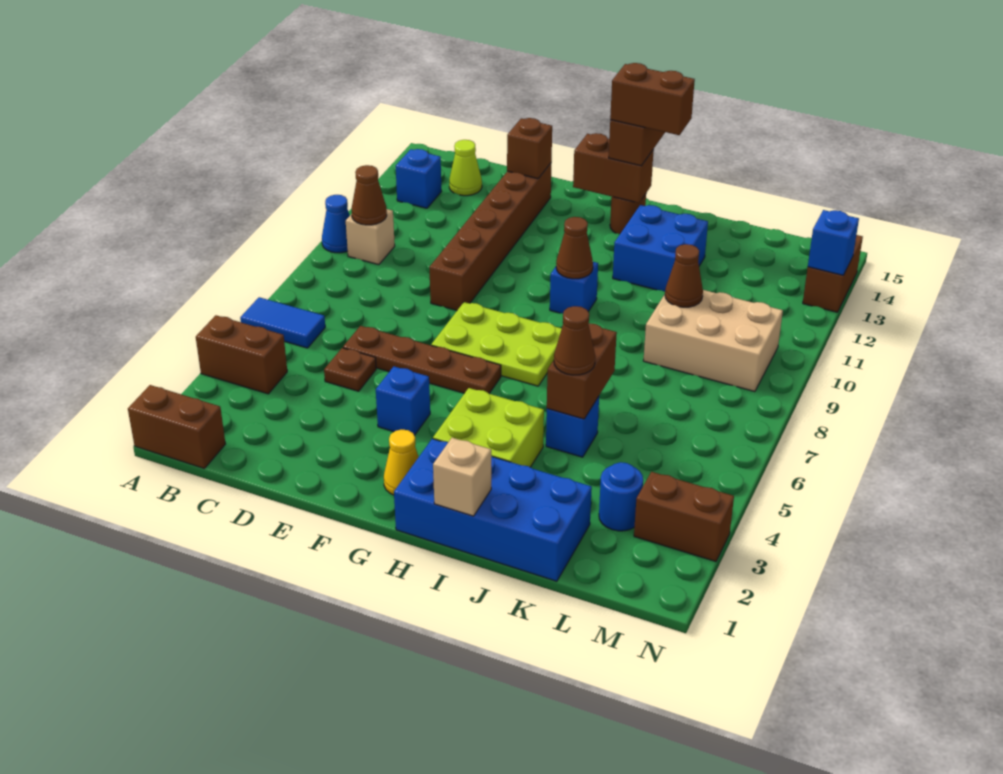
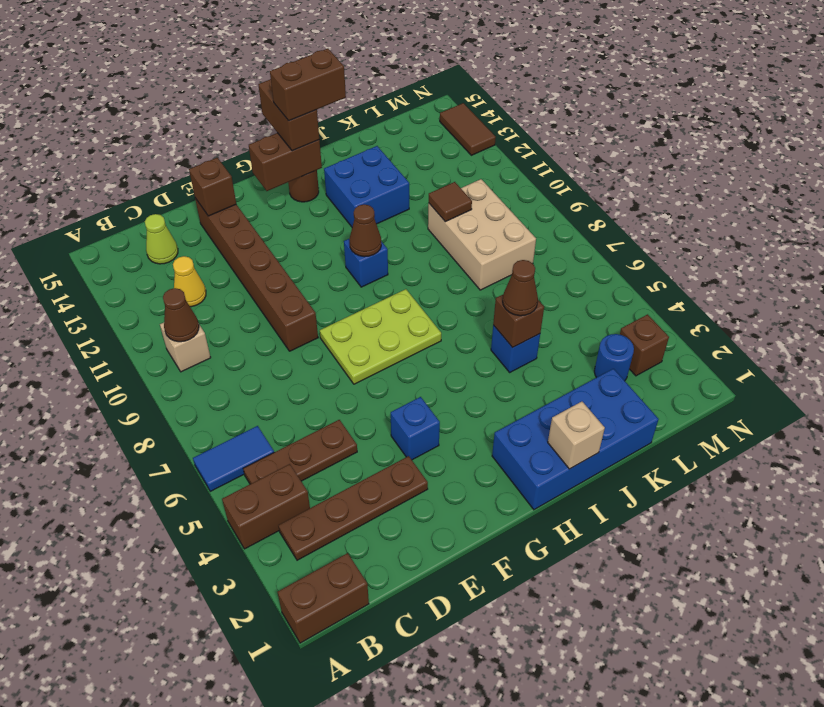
blue 1x1 cone [322,195,350,253] -> none
blue 1x1 brick [396,149,442,208] -> none
brown 1x1 plate [324,348,376,391] -> brown 1x3 plate [243,420,357,484]
brown 1x4 plate [343,326,501,393] -> brown 1x4 plate moved to [278,456,428,560]
yellow 1x1 cone [384,429,418,495] -> yellow 1x1 cone moved to [173,256,206,307]
lime 2x2 brick [433,388,544,467] -> none
brown 1x2 brick [547,323,617,419] -> brown 1x1 brick [493,295,544,348]
tan 2x3 brick [643,290,783,392] -> tan 2x3 brick turned to [428,179,536,290]
brown 1x1 cone [665,244,703,307] -> brown 1x1 tile [429,182,472,222]
brown 1x2 brick [634,472,734,562] -> brown 1x1 brick [620,314,669,376]
brown 1x2 brick [803,235,863,312] -> brown 1x2 tile [440,103,496,155]
blue 1x1 brick [808,210,859,275] -> none

